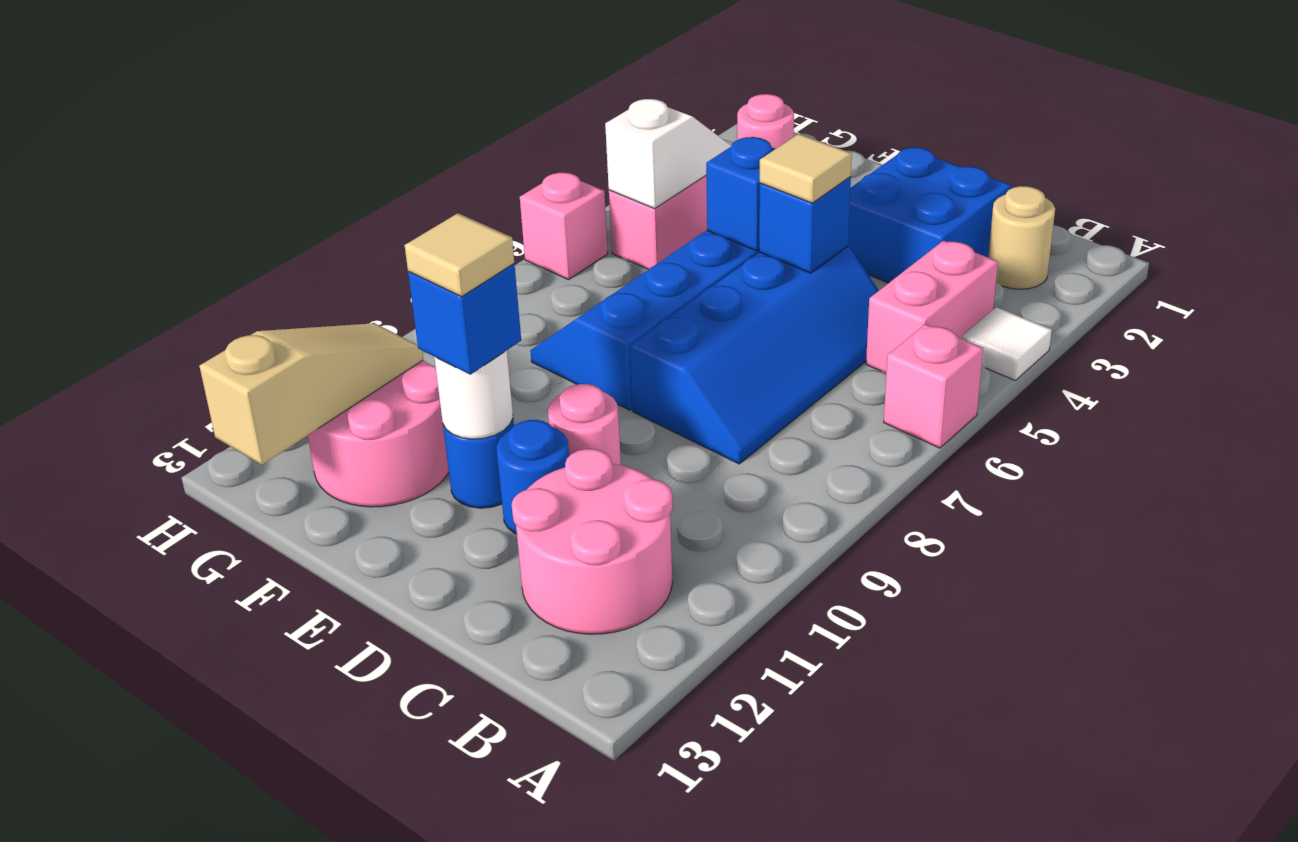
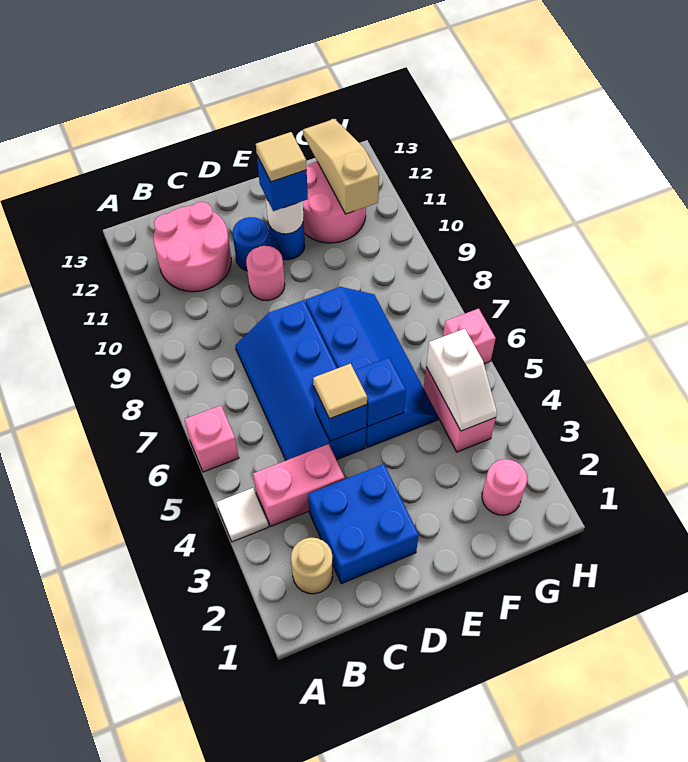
pink 1x2 brick [866,240,998,373] -> pink 1x2 brick turned to [253,444,345,526]
tan 1x3 slope [199,323,423,465] -> tan 1x3 slope turned to [303,119,379,214]

